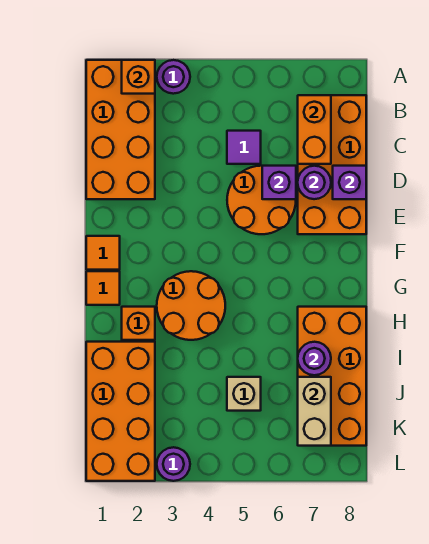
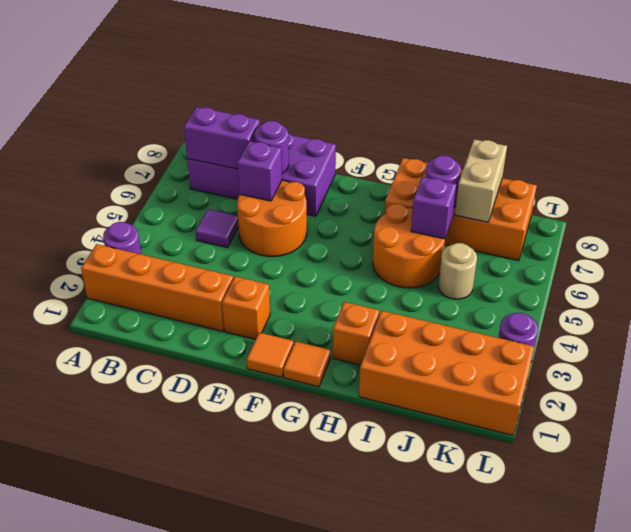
orange 2x4 brick [86,60,155,199] -> orange 1x4 brick [81,244,234,331]
orange 1x1 brick [122,60,155,94] -> orange 1x1 brick moved to [222,276,270,339]
orange 2x4 brick [298,95,366,234] -> purple 2x4 brick [187,133,336,216]
orange 1x2 brick [298,95,331,164] -> purple 1x2 brick [184,107,260,169]
purple 1x1 brick [333,166,366,199] -> purple 1x1 brick moved to [411,177,456,239]
orange 2x2 round brick [157,271,225,340] -> orange 2x2 round brick moved to [373,204,445,288]
tan 1x1 brick [227,377,261,411] -> tan 1x1 round brick [438,243,477,299]
tan 1x2 brick [298,377,331,446] -> tan 1x2 brick turned to [455,139,507,222]

